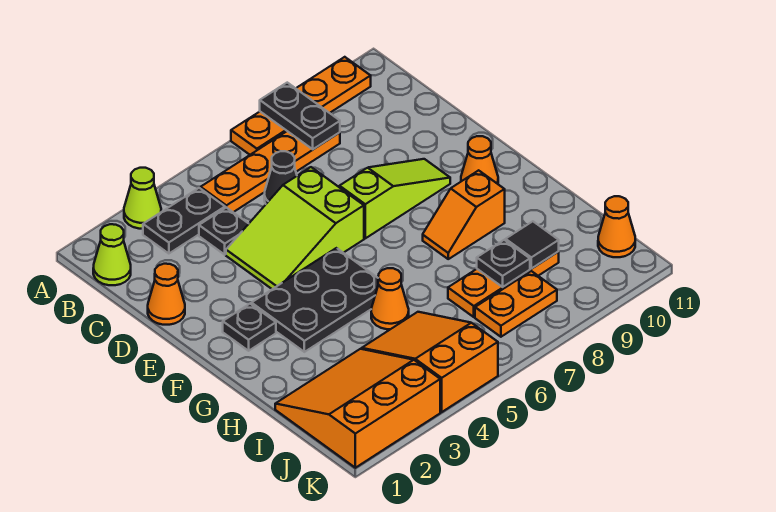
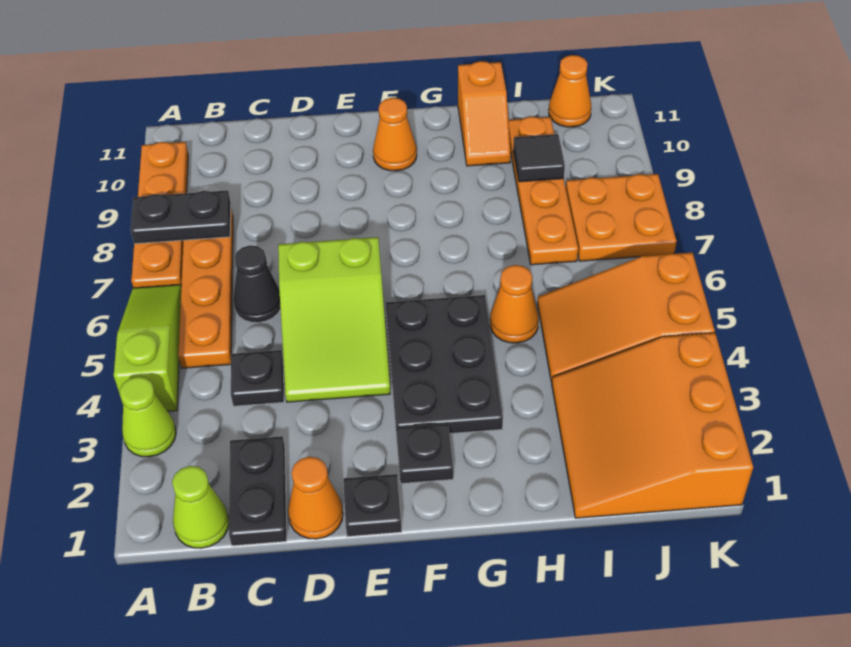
black 1x2 plate [143,188,225,254] -> black 1x2 plate moved to [229,436,287,546]
lime 1x3 slope [340,159,450,238] -> lime 1x3 slope moved to [114,285,181,411]
orange 1x2 slope [423,170,505,259] -> orange 1x2 slope moved to [458,61,511,166]
orange 1x3 plate [448,251,559,317] -> orange 1x4 plate [508,117,578,265]
black 1x1 plate [477,240,530,287] -> black 1x1 plate moved to [343,474,402,537]
orange 1x2 plate [475,271,557,337] -> orange 2x2 plate [566,174,677,261]

